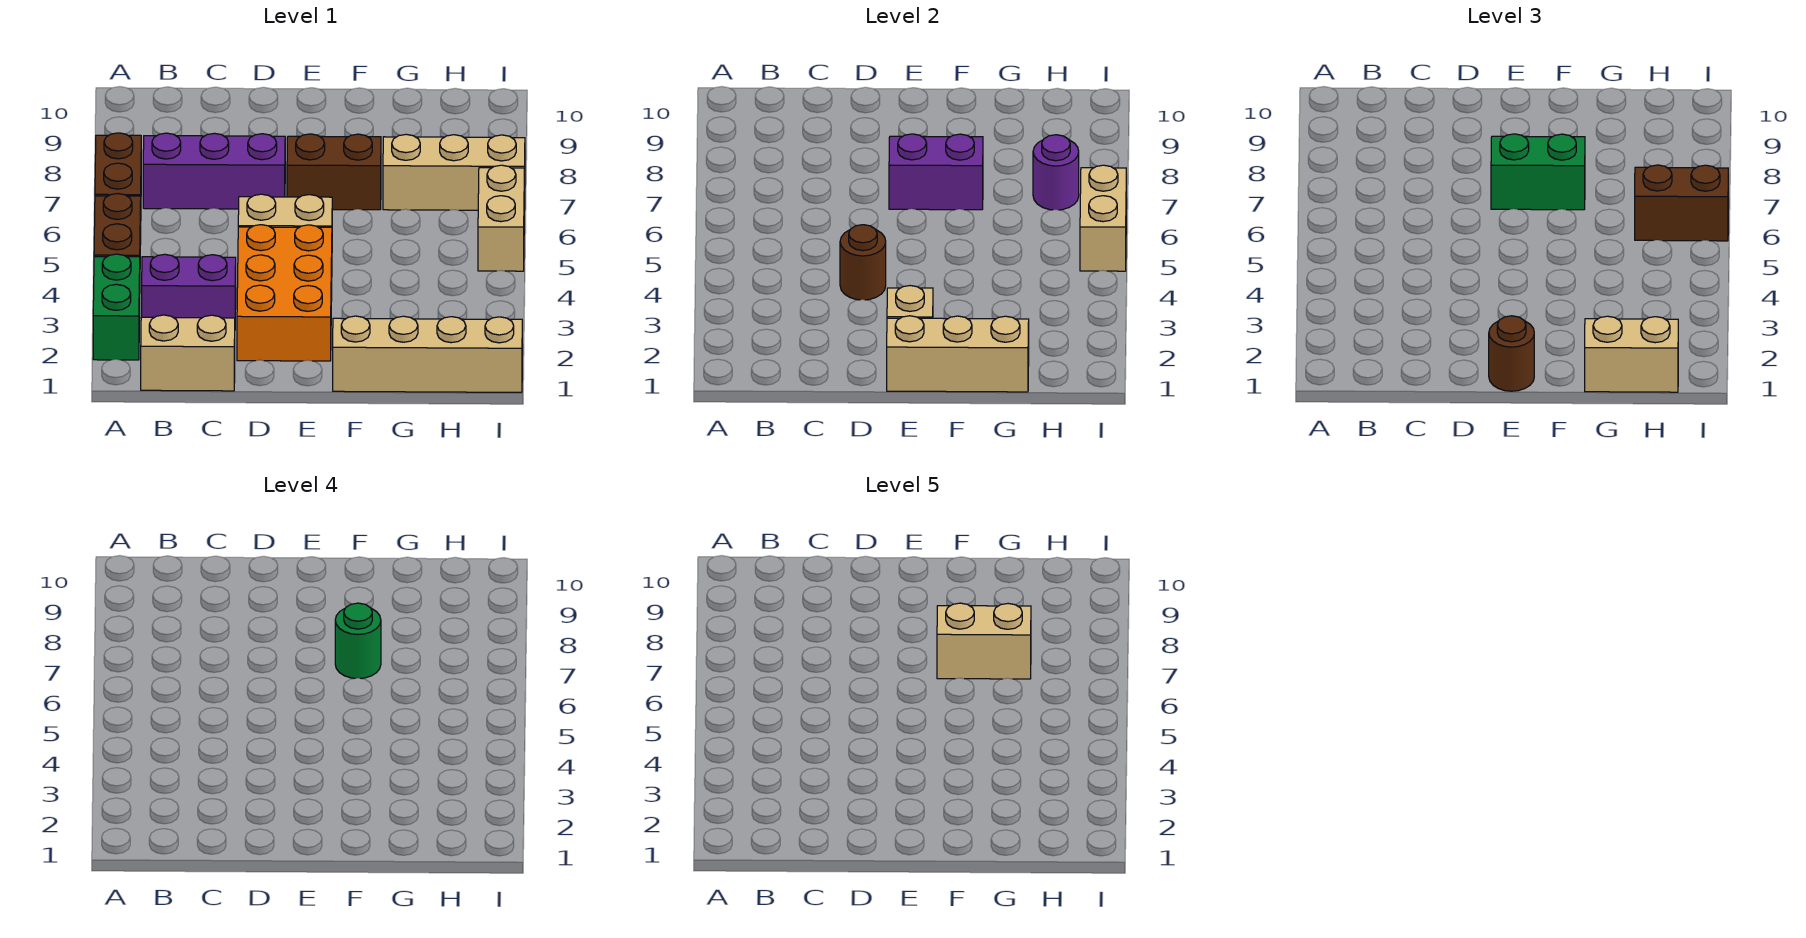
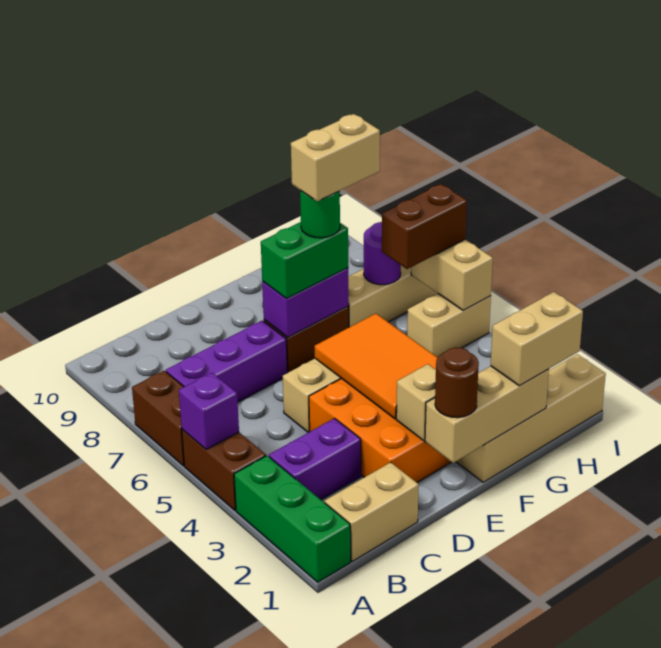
green 1x2 brick [93,254,140,360] -> green 1x3 brick [234,456,351,582]
none -> purple 1x1 brick [179,373,239,449]
brown 1x1 round brick [840,225,886,300] -> none
none -> orange 2x3 tile [315,314,438,419]
tan 1x2 brick [478,165,524,271] -> tan 1x2 brick turned to [407,293,491,357]

